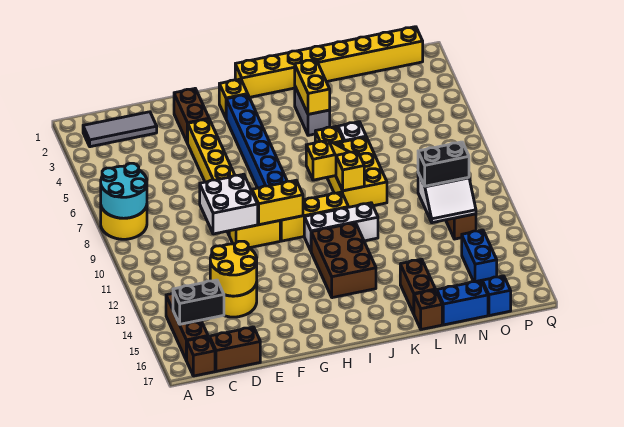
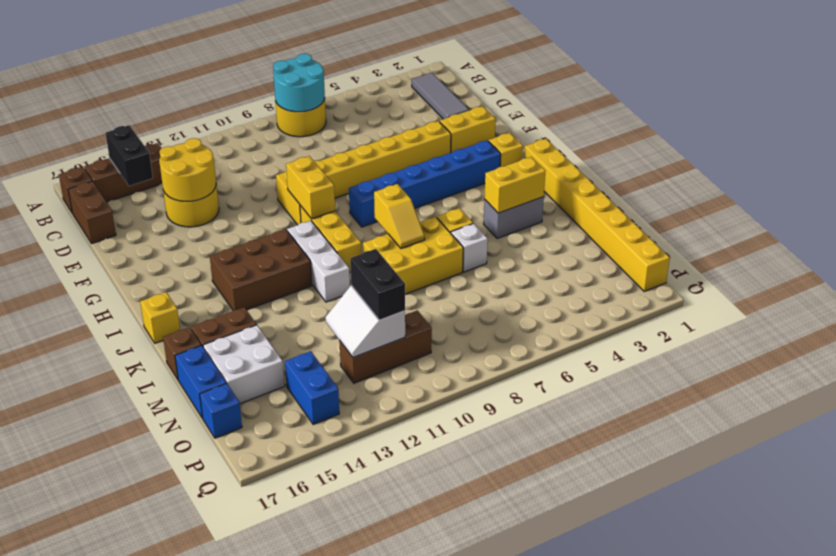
white 2x2 brick [200,174,258,234] -> white 2x2 brick moved to [203,325,285,404]
brown 1x2 brick [174,89,209,143] -> yellow 1x2 brick [440,106,495,153]
yellow 1x1 brick [336,151,364,191] -> yellow 1x1 brick moved to [140,292,180,343]
blue 1x2 brick [462,230,497,282] -> blue 1x2 brick turned to [285,351,339,425]

